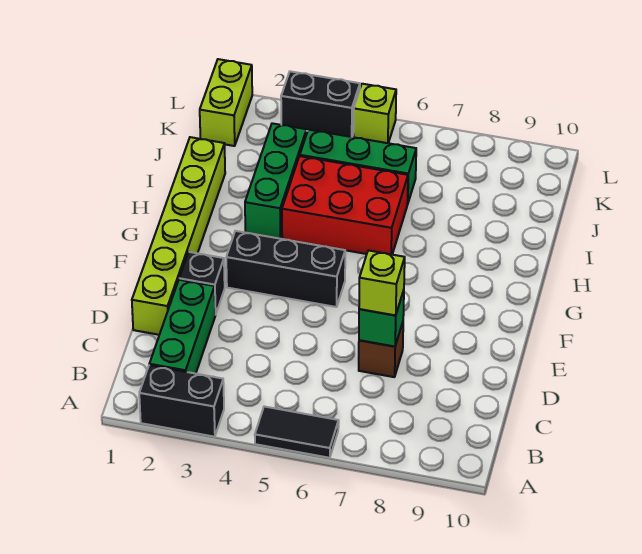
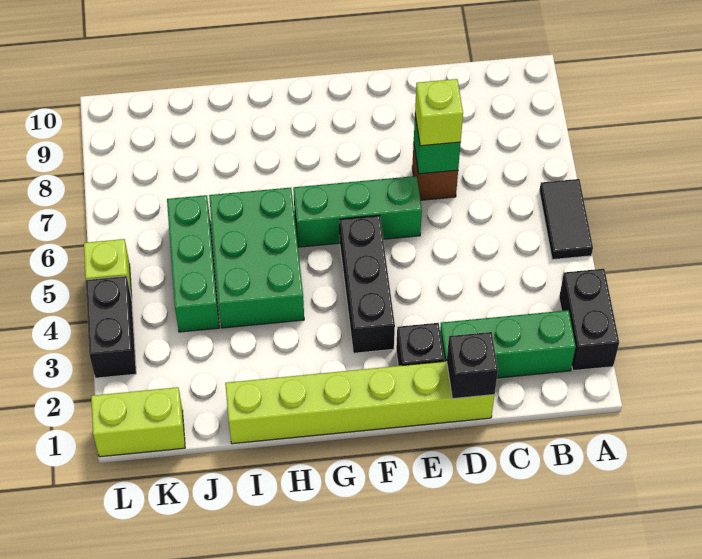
none -> black 1x1 brick [447,332,498,399]
green 1x3 brick [245,123,307,239] -> green 1x3 brick moved to [293,176,422,247]
red 2x3 brick [282,156,408,255] -> green 2x3 brick [209,188,304,328]

